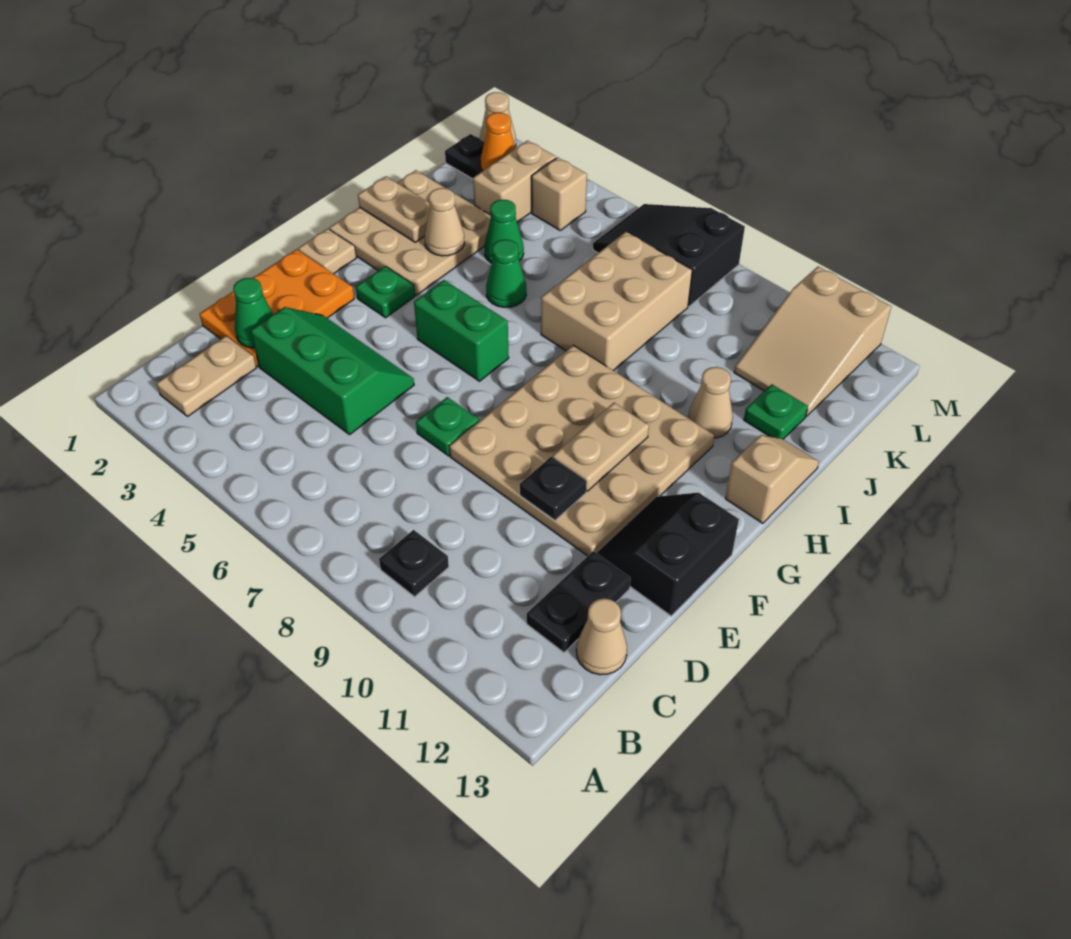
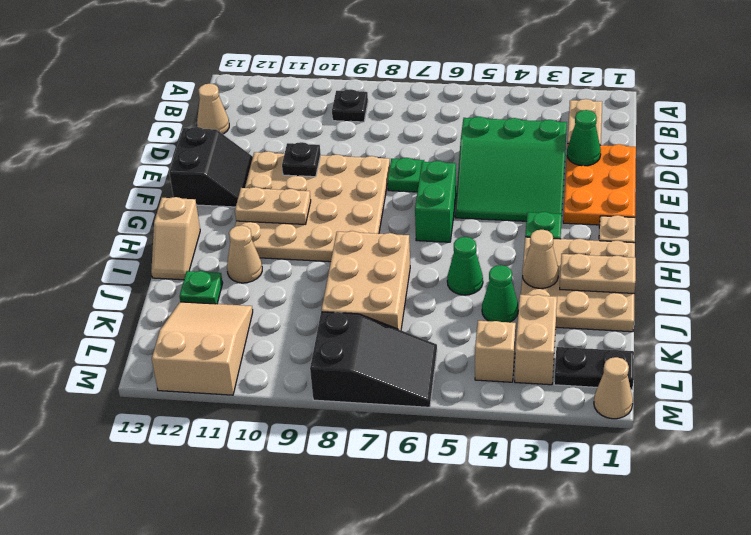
black 1x2 plate [527,551,631,652] -> none
green 2x3 slope [251,307,414,435] -> green 3x3 slope [455,117,567,221]
tan 1x2 plate [553,403,649,491] -> tan 1x2 plate turned to [235,187,311,224]
green 1x2 brick [414,280,509,381] -> green 1x2 brick turned to [415,161,456,242]
orange 1x1 cone [481,113,515,171] -> none

